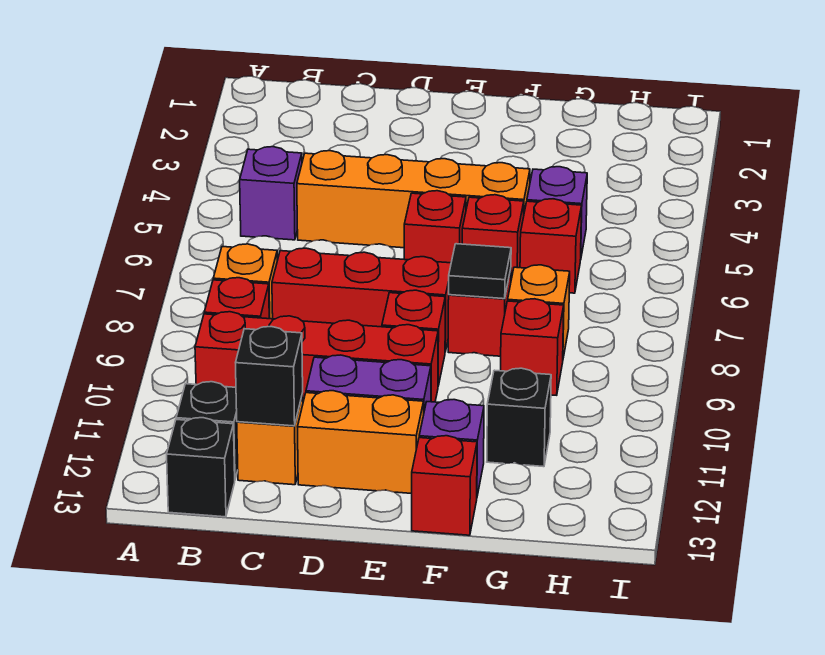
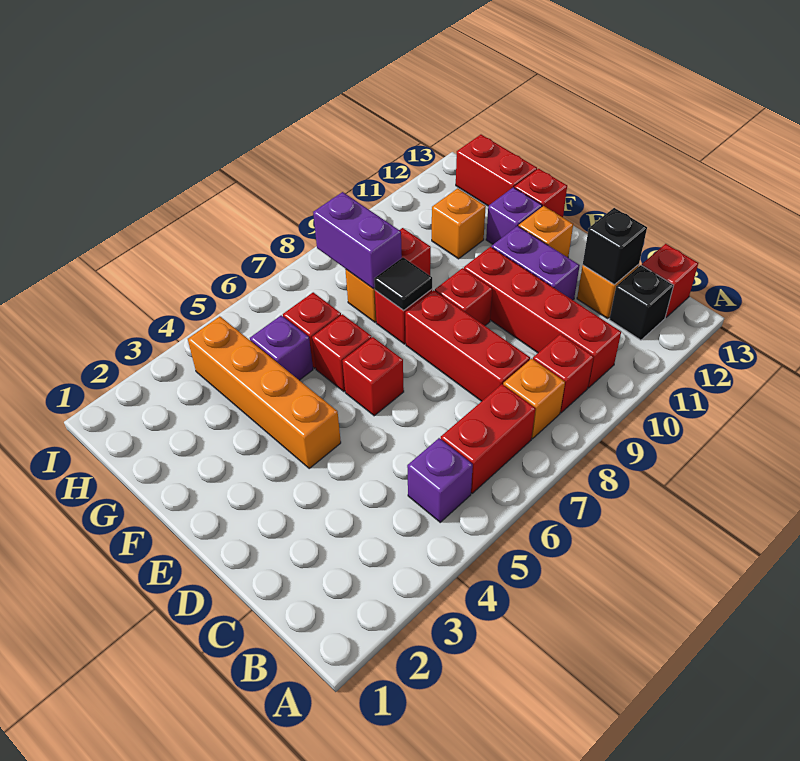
none -> red 1x2 brick [441,384,535,493]
black 1x1 brick [167,418,235,517] -> red 1x1 brick [642,244,698,318]
orange 1x4 brick [297,151,530,248] -> orange 1x4 brick moved to [188,316,341,468]
orange 1x2 brick [298,391,424,493] -> orange 1x1 brick [519,206,573,257]
none -> purple 1x2 brick [313,192,402,289]
black 1x1 brick [487,368,551,467] -> orange 1x1 brick [432,188,486,259]
none -> red 1x2 brick [456,135,537,206]

